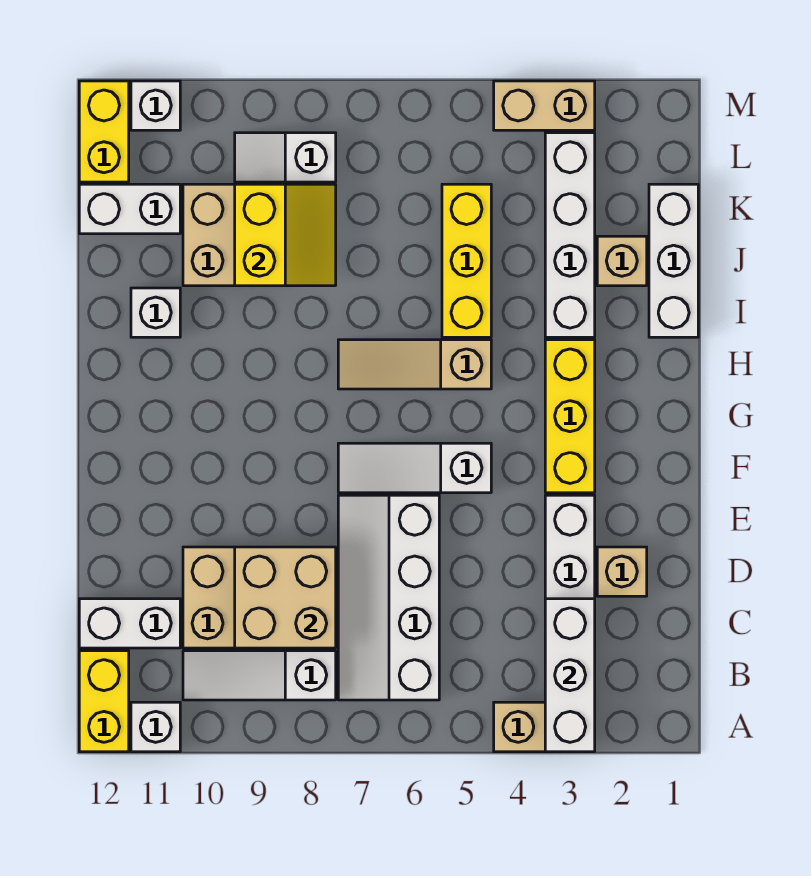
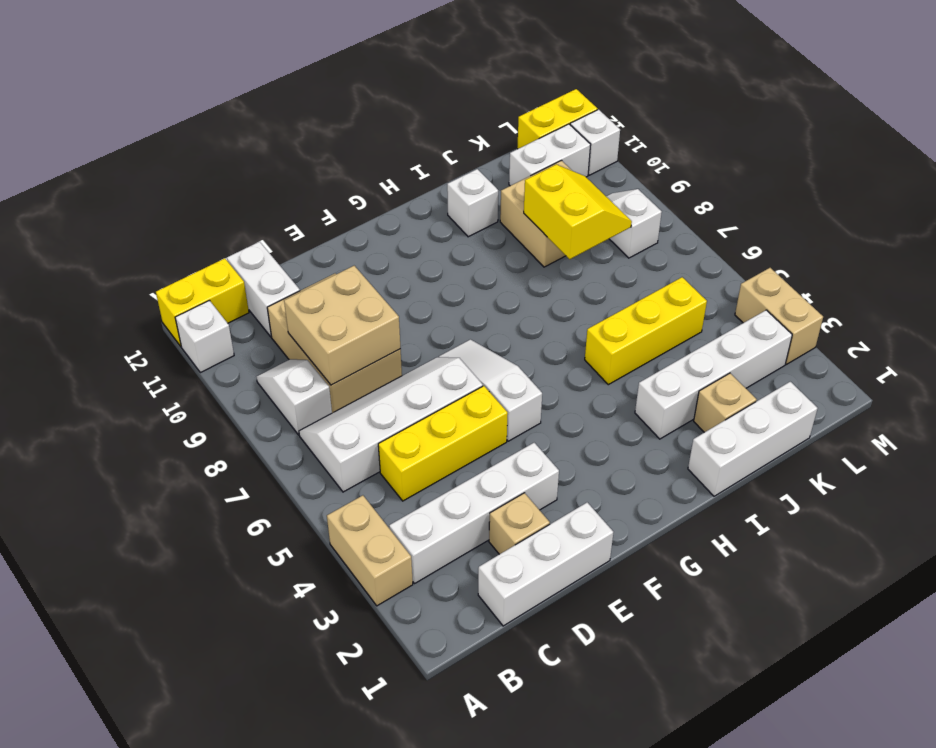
white 1x3 brick [545,599,595,752] -> white 1x3 brick moved to [478,502,613,626]
white 1x3 slope [183,651,336,700] -> white 1x2 slope [257,359,332,435]
yellow 1x3 brick [545,340,595,493] -> yellow 1x3 brick moved to [378,386,508,501]
tan 1x3 slope [338,340,491,389] -> none
yellow 2x2 slope [235,184,336,286] -> yellow 2x2 slope turned to [524,164,632,259]
white 1x2 brick [79,184,180,234] -> white 1x2 brick turned to [509,124,591,186]

